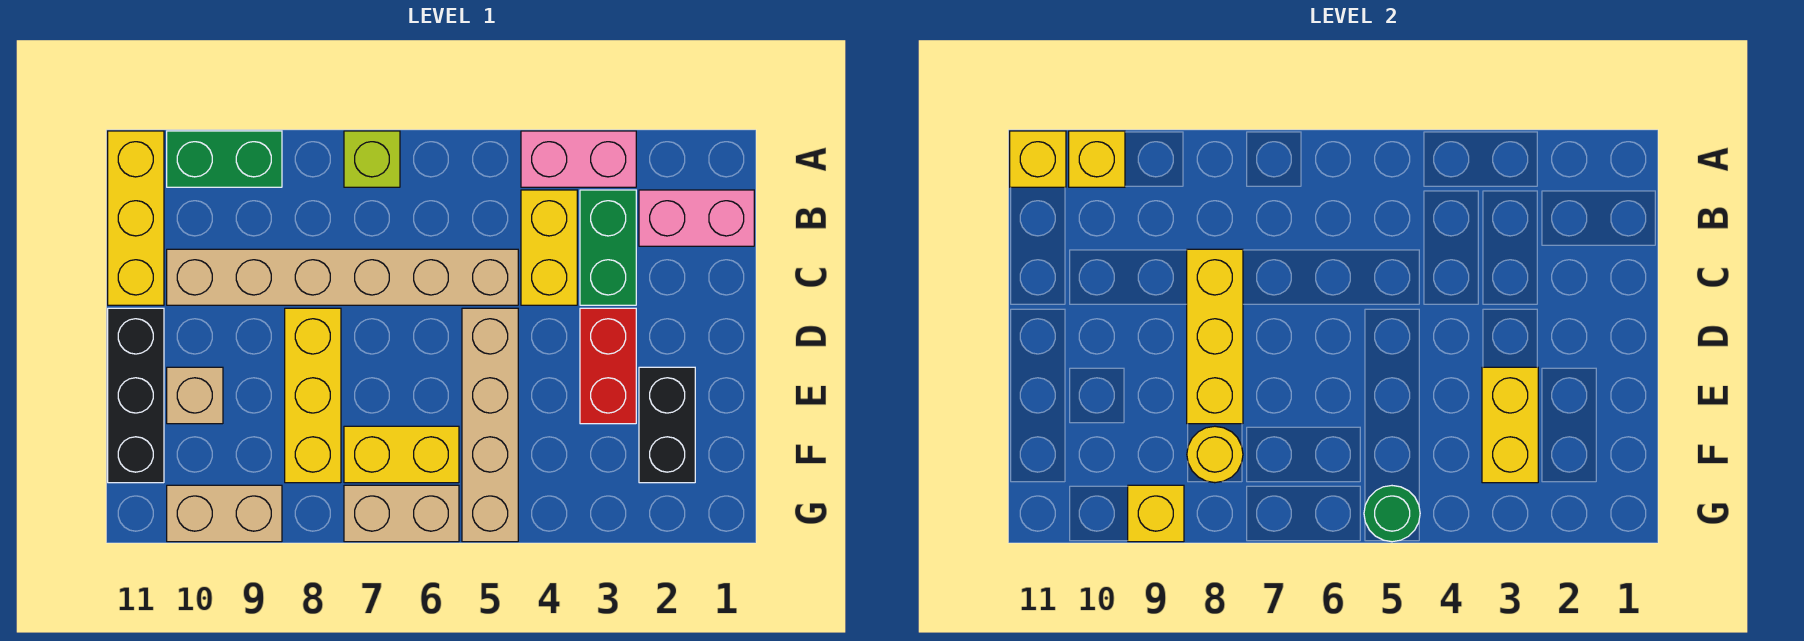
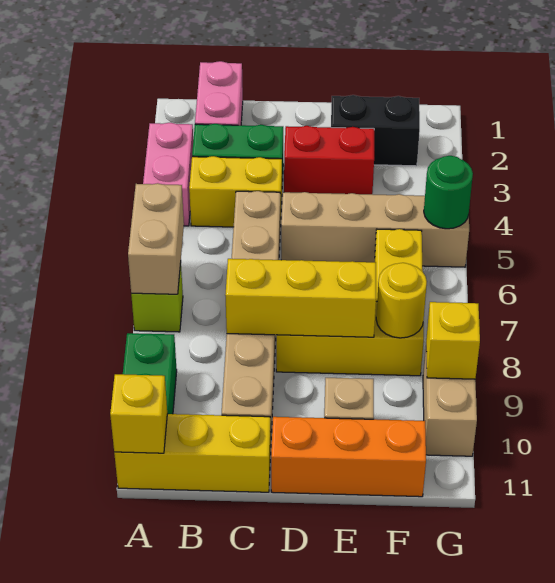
yellow 1x1 brick [1069,131,1125,187] -> none
black 1x3 brick [108,308,164,483] -> orange 1x3 brick [271,417,426,497]
yellow 1x2 brick [1482,367,1538,483] -> none
tan 1x2 brick [344,485,459,542] -> tan 1x2 brick moved to [128,183,184,294]

